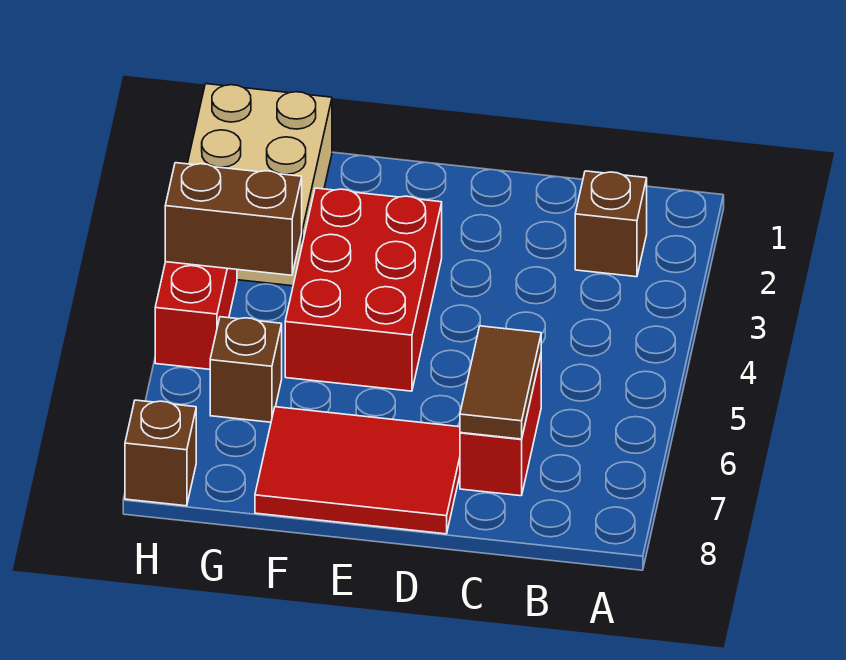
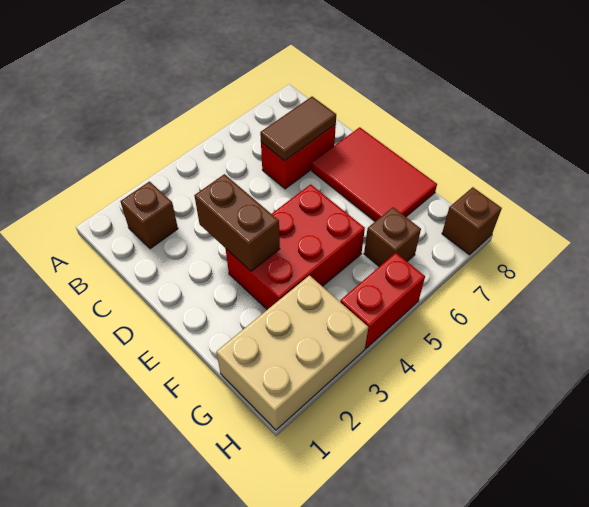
brown 1x2 brick [165,163,302,275] -> brown 1x2 brick moved to [194,174,280,271]

